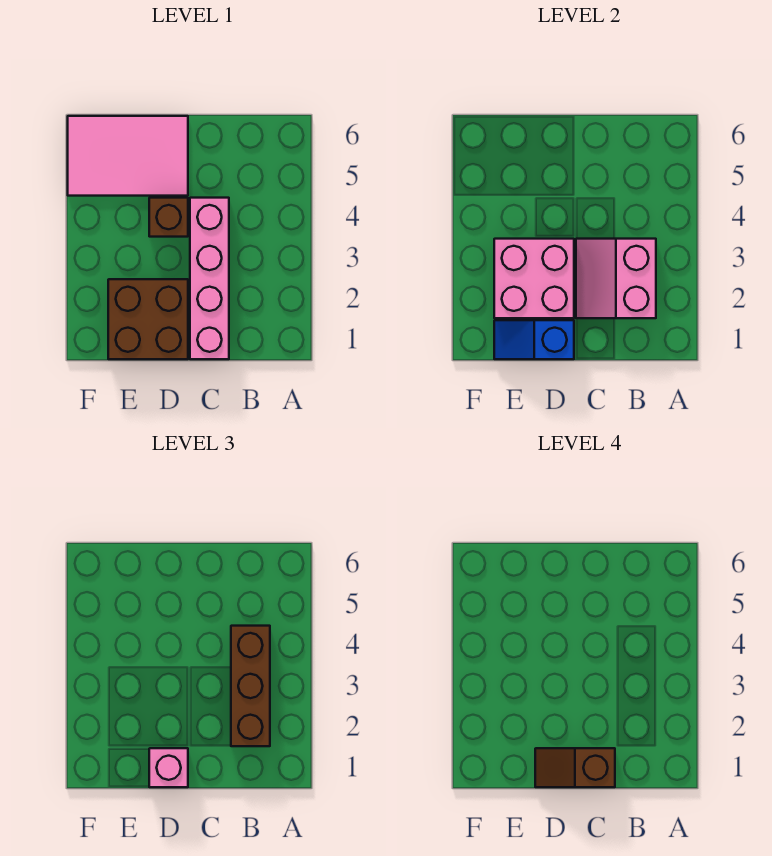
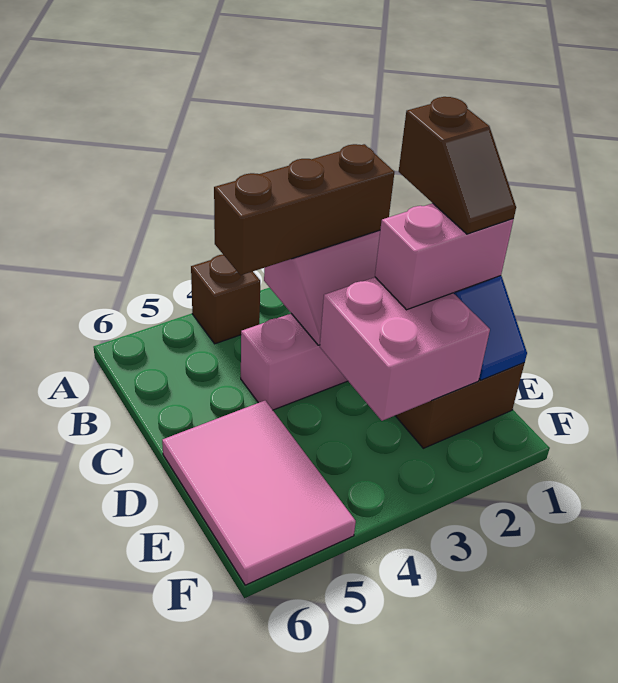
pink 1x1 brick [149,748,188,787] -> pink 1x2 brick [375,203,514,310]
brown 1x1 brick [149,198,188,237] -> brown 1x1 brick moved to [191,255,260,344]

